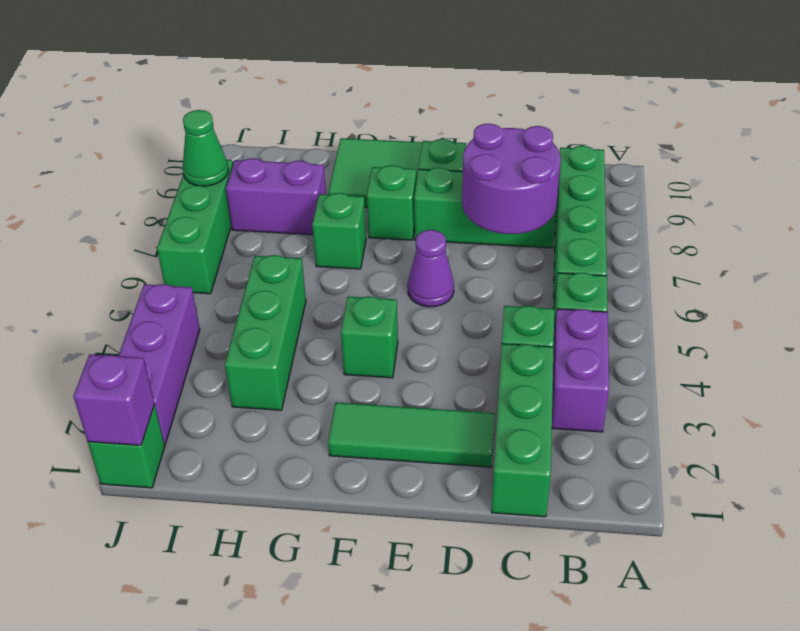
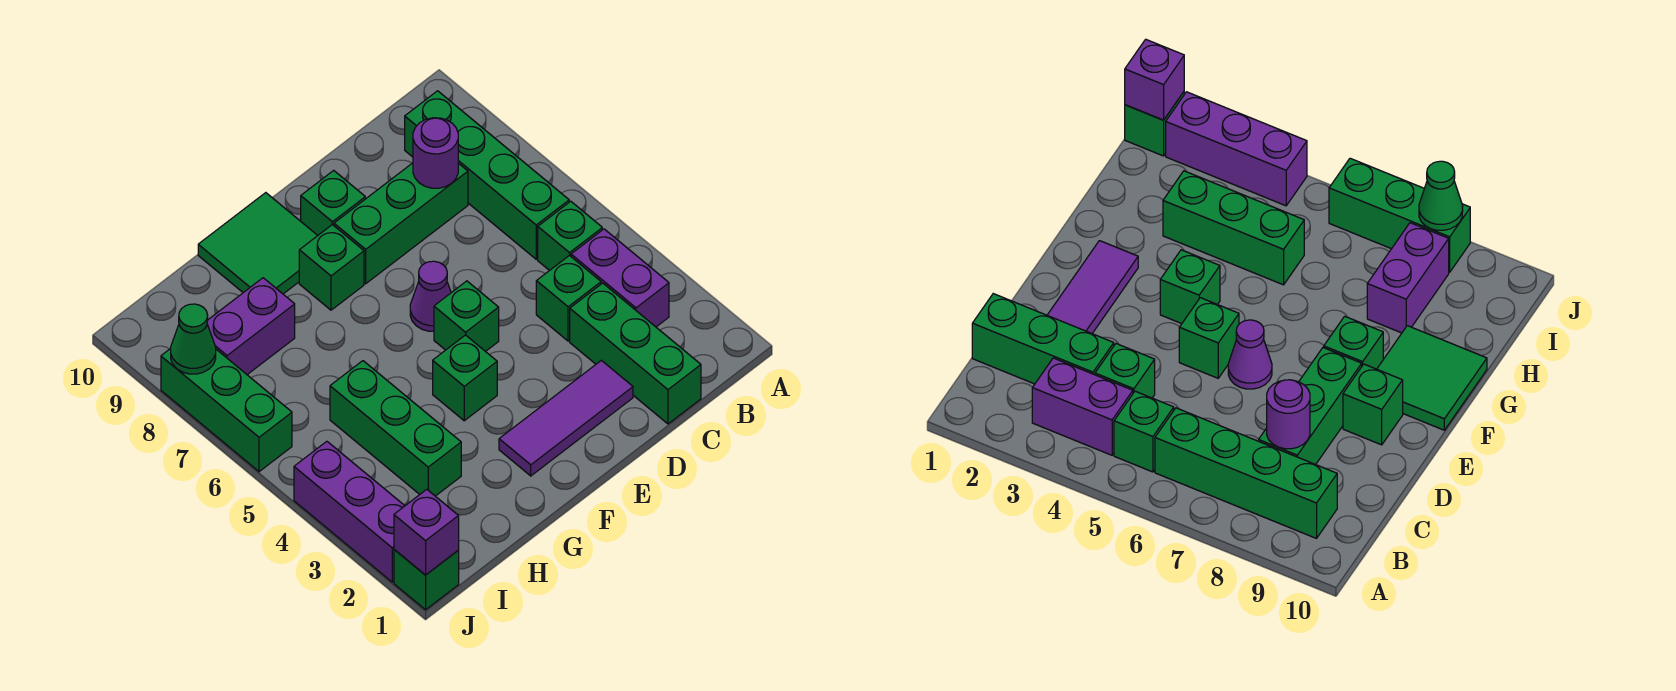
purple 2x2 round brick [462,124,561,234] -> purple 1x1 round brick [413,118,458,188]
green 1x3 tile [328,403,495,467] -> purple 1x3 tile [499,360,633,476]
green 1x1 brick [312,193,366,269] -> green 1x1 brick moved to [434,281,499,352]

